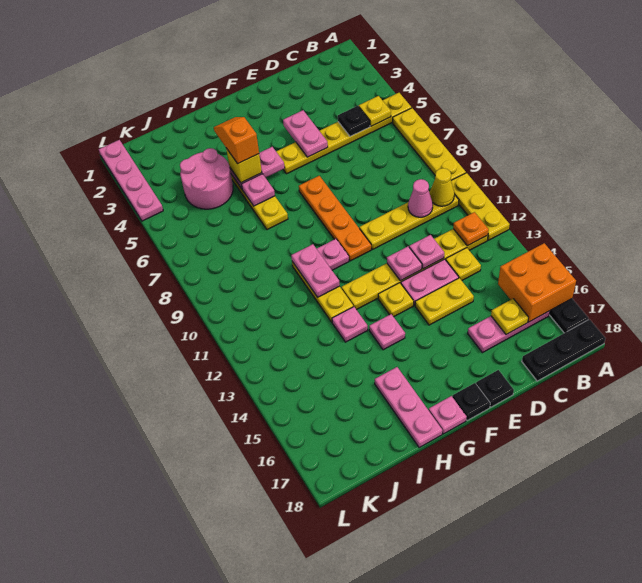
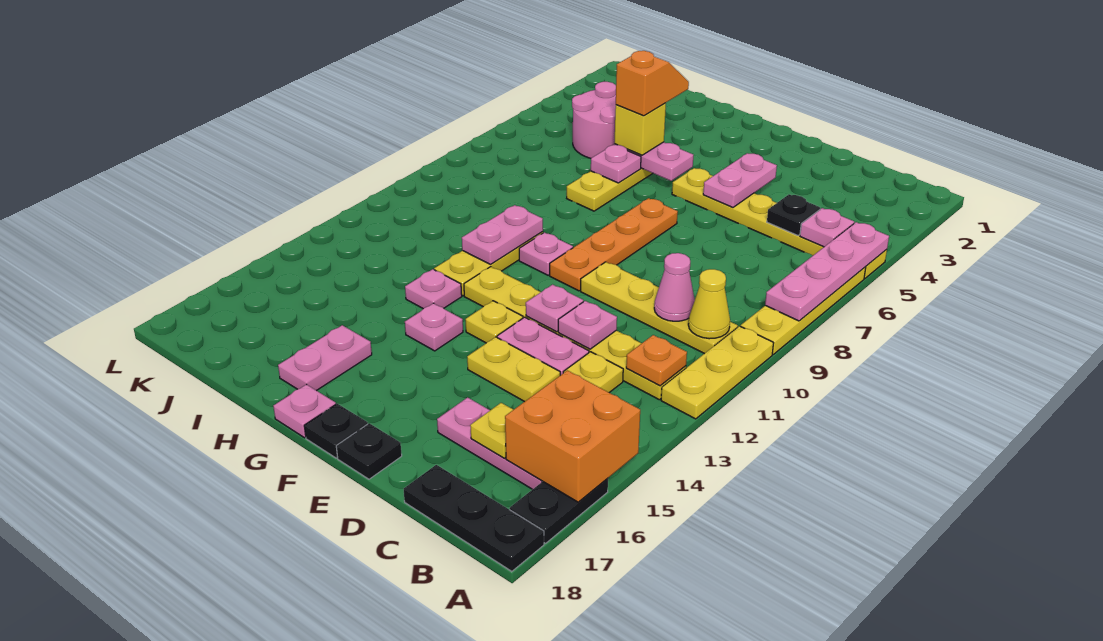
yellow 1x1 plate [359,96,391,126] -> pink 1x1 plate [800,208,854,247]
pink 1x3 plate [375,367,442,447] -> pink 1x2 plate [278,325,372,391]
pink 1x4 plate [99,140,163,221] -> pink 1x4 plate moved to [765,222,889,321]

